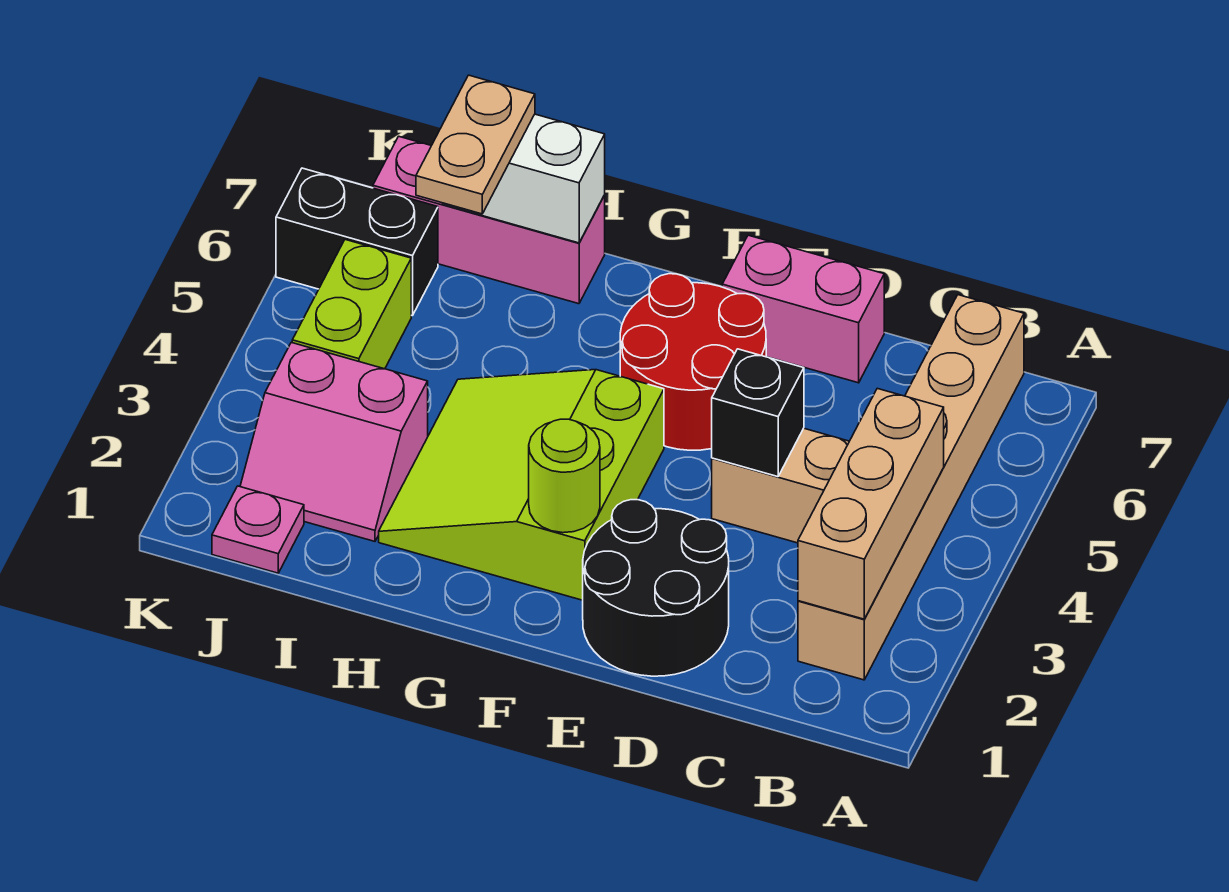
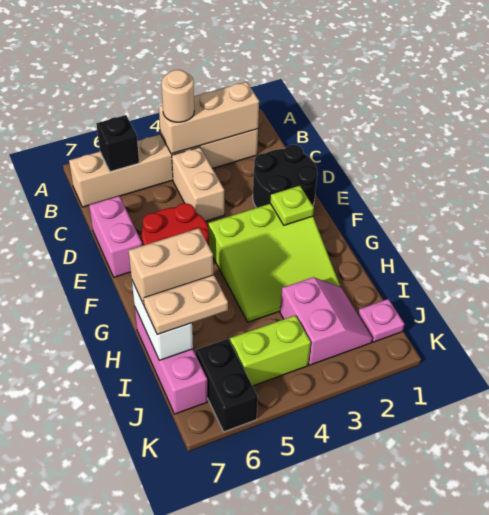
none -> tan 1x1 round brick [161,70,194,122]
black 1x1 brick [712,349,804,477] -> black 1x1 brick moved to [96,115,139,172]
lime 1x1 round brick [529,419,600,533] -> lime 1x1 plate [270,186,314,225]
none -> tan 1x2 brick [128,228,213,305]

